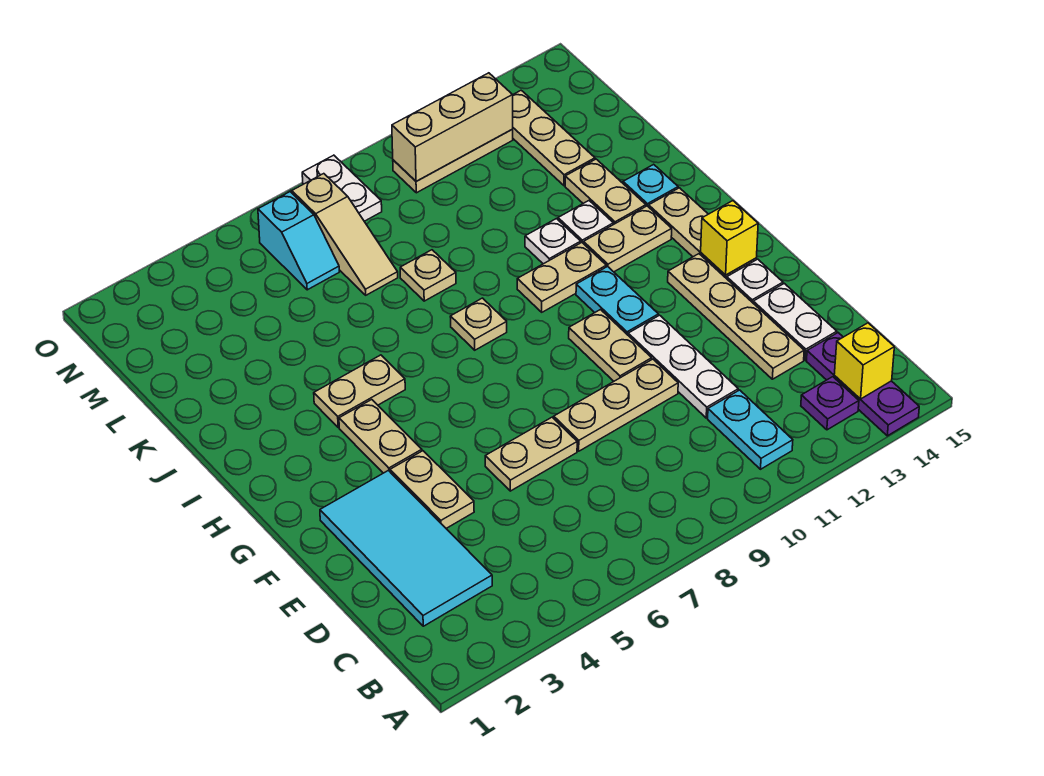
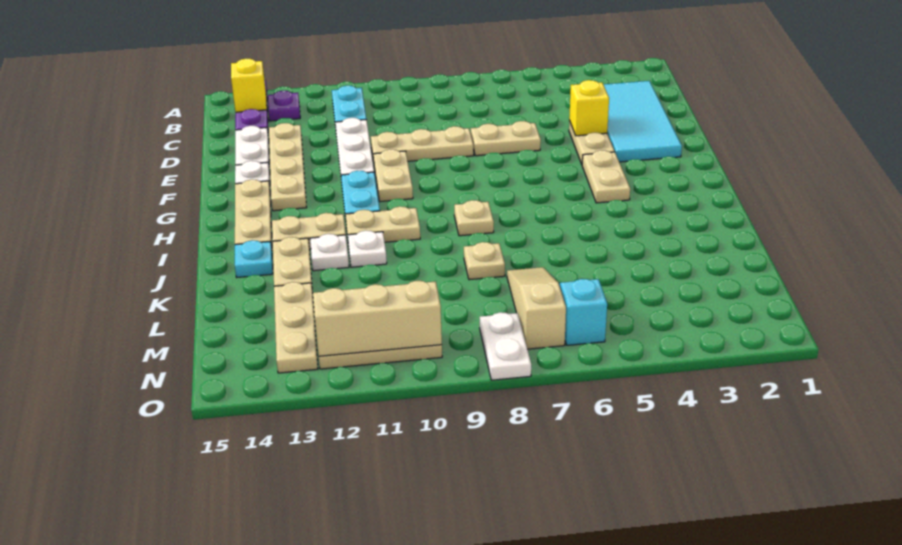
yellow 1x1 brick [701,201,758,275] -> yellow 1x1 brick moved to [569,80,609,136]
tan 1x2 plate [314,355,405,427] -> none

